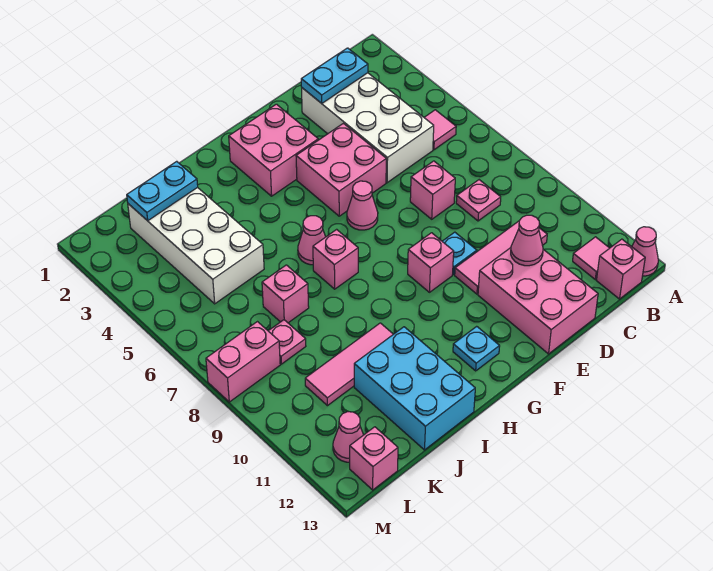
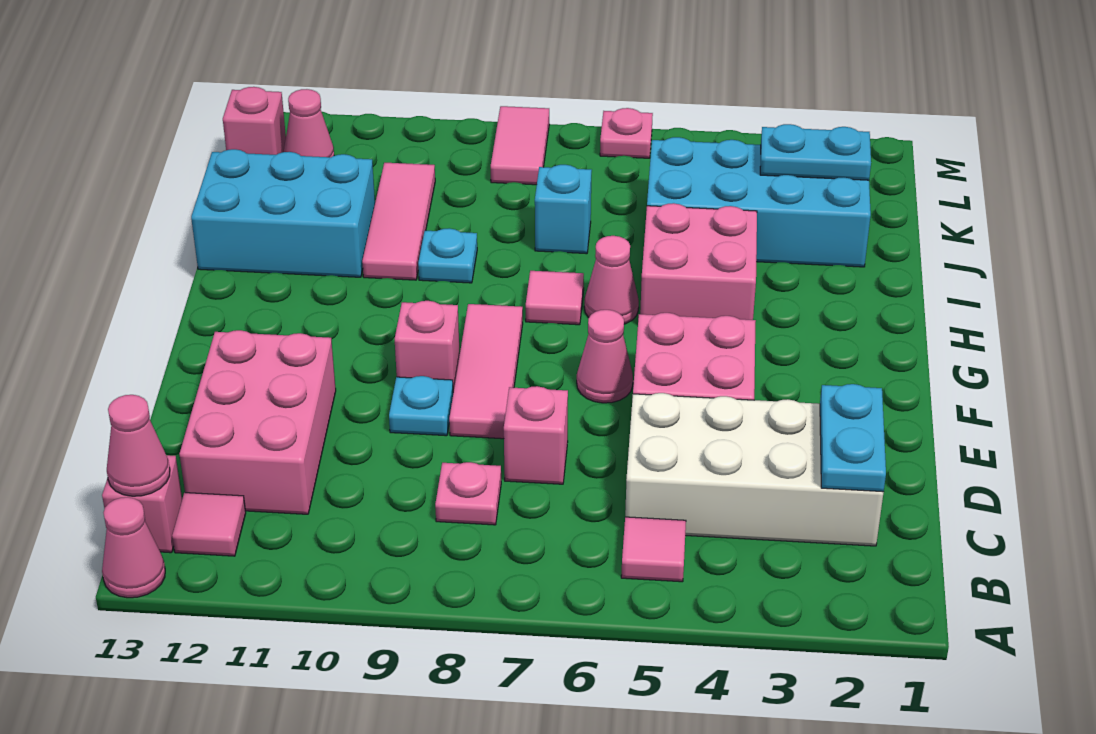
pink 1x3 tile [455,221,547,294] -> pink 1x3 tile moved to [449,304,523,439]
pink 2x3 brick [478,248,598,354] -> pink 2x3 brick turned to [179,330,336,514]
pink 1x1 cone [511,215,543,266] -> pink 1x1 cone moved to [107,395,170,496]
pink 2x2 brick [229,104,318,196] -> pink 2x2 brick moved to [640,203,757,320]
cyan 1x1 plate [453,326,500,371] -> cyan 1x1 plate moved to [418,228,477,283]
pink 1x1 brick [313,229,358,289] -> pink 1x1 tile [526,271,584,325]
white 2x4 brick [128,187,264,304] -> cyan 2x4 brick [647,137,871,267]
cyan 1x2 plate [127,161,198,221] -> cyan 1x2 plate turned to [760,124,871,180]
pink 1x1 brick [262,265,309,323] -> cyan 1x1 brick [535,165,592,254]
pink 1x1 plate [269,320,306,364] -> pink 1x1 plate moved to [600,108,653,158]
pink 1x2 brick [206,322,280,402] -> pink 1x2 tile [491,106,549,185]

